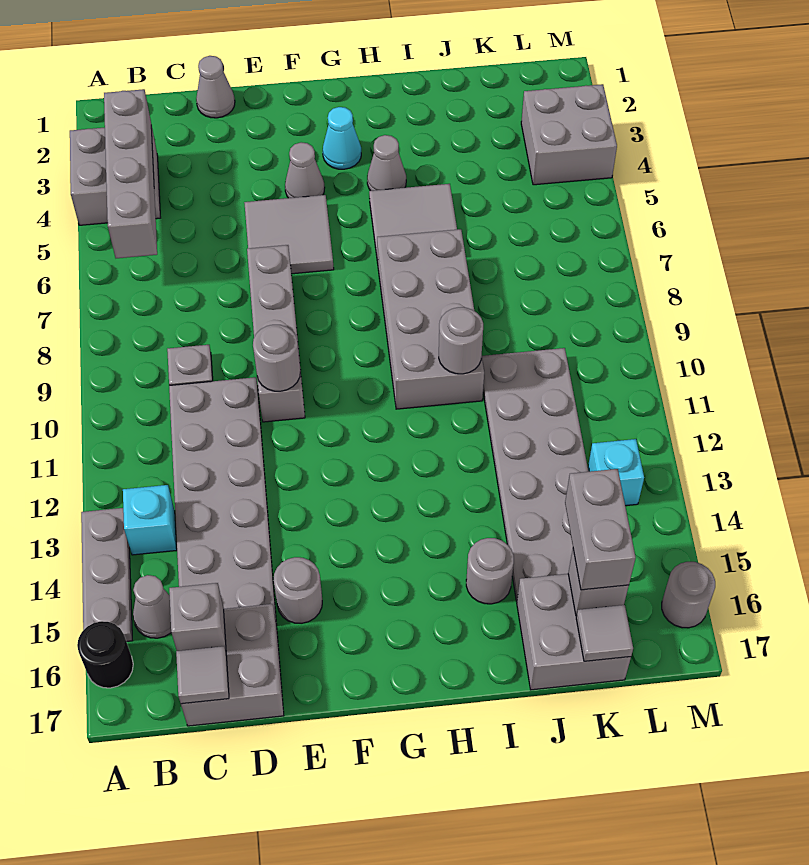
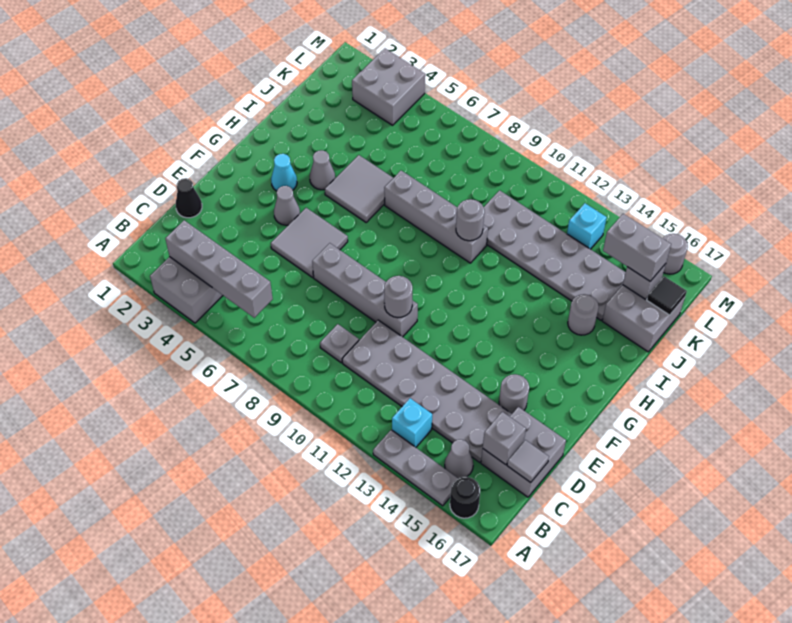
grey 1x1 cone [196,56,235,118] -> black 1x1 cone [176,178,202,218]
grey 2x4 brick [377,229,484,409] -> grey 1x4 brick [384,171,488,263]
grey 1x1 tile [576,605,633,661] -> black 1x1 tile [647,276,687,315]

